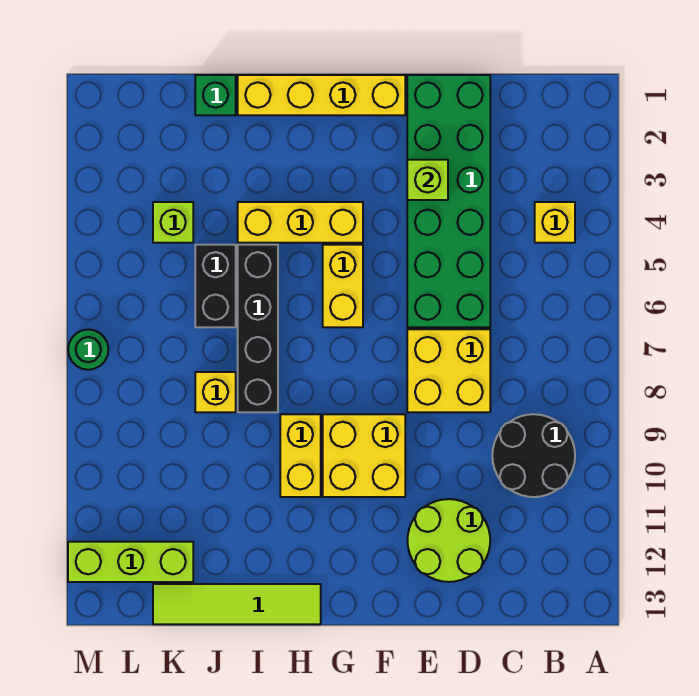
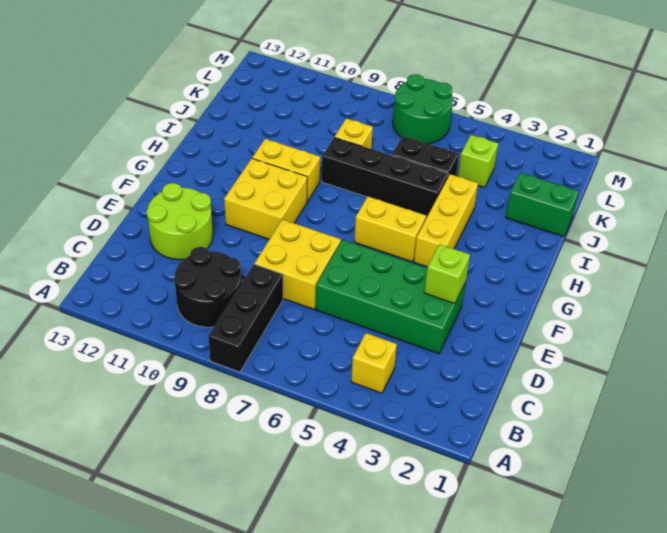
none -> black 1x3 brick [208,264,283,372]
green 2x6 brick [407,75,490,327] -> green 2x4 brick [316,240,466,354]
yellow 1x4 brick [238,75,405,115] -> none
lime 1x4 tile [153,584,321,624] -> none
green 1x1 brick [195,75,236,115] -> green 1x2 brick [506,173,579,237]
lime 1x3 brick [68,542,193,582] -> none
green 1x1 round brick [68,329,108,370] -> green 2x2 round brick [393,74,453,144]

